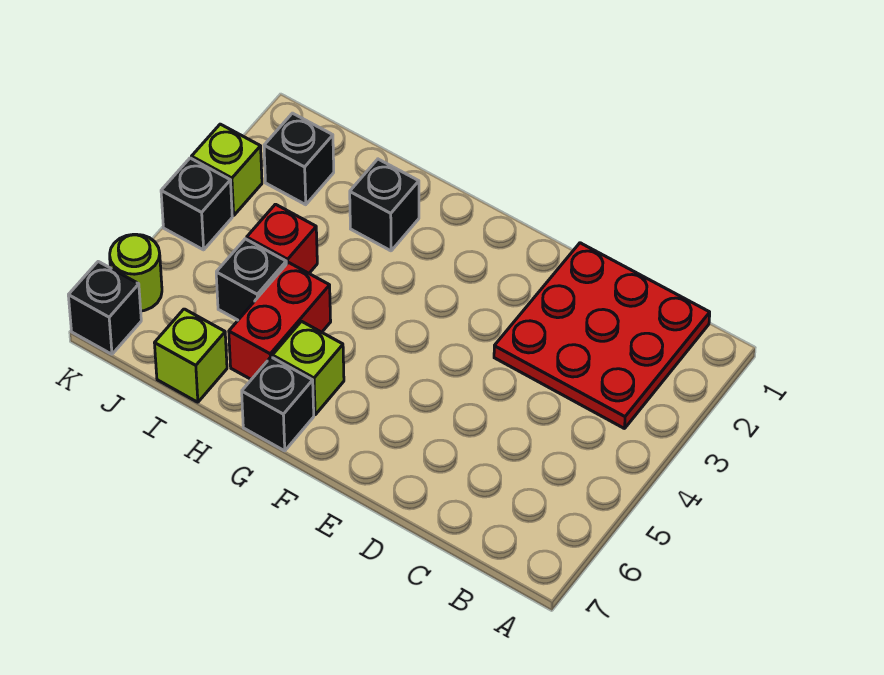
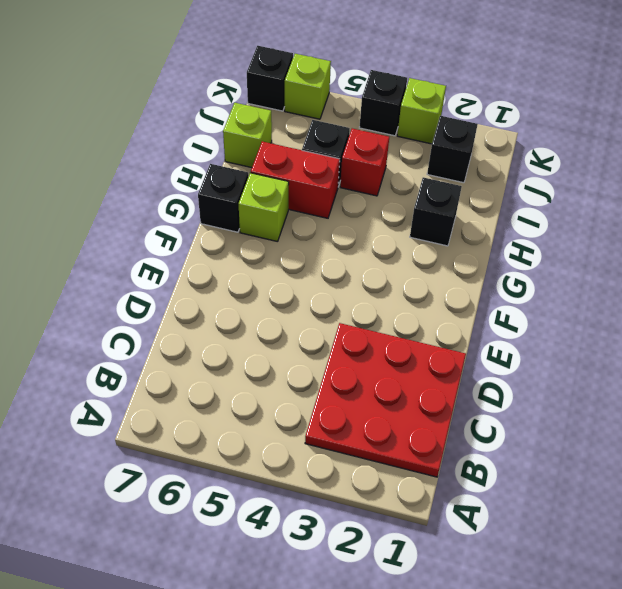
lime 1x1 round brick [110,234,162,311] -> lime 1x1 brick [285,54,331,119]

